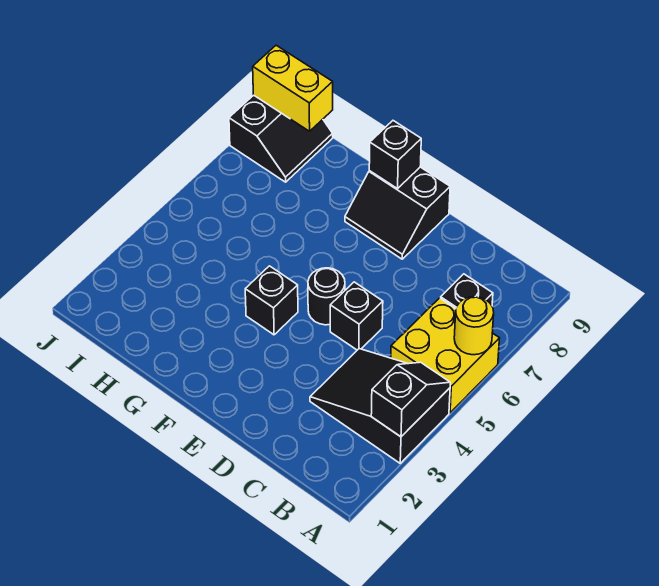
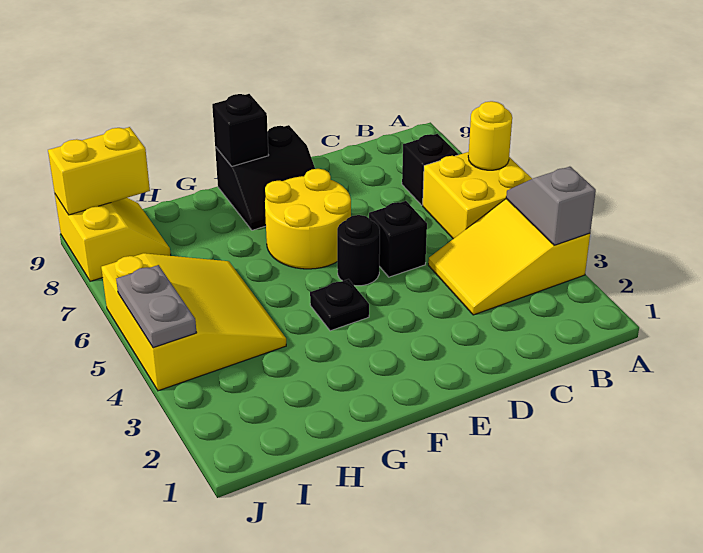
black 2x3 slope [310,349,450,463] -> yellow 2x3 slope [428,199,590,315]
black 1x2 slope [371,362,450,437] -> grey 1x2 slope [506,167,596,245]
none -> yellow 2x2 round brick [265,169,351,269]
black 1x1 brick [245,266,298,335] -> black 1x1 plate [310,279,369,331]
none -> yellow 3x3 slope [101,253,286,391]
black 2x2 slope [229,95,333,182] -> yellow 2x2 slope [55,195,171,281]
none -> grey 1x2 plate [116,265,197,348]

